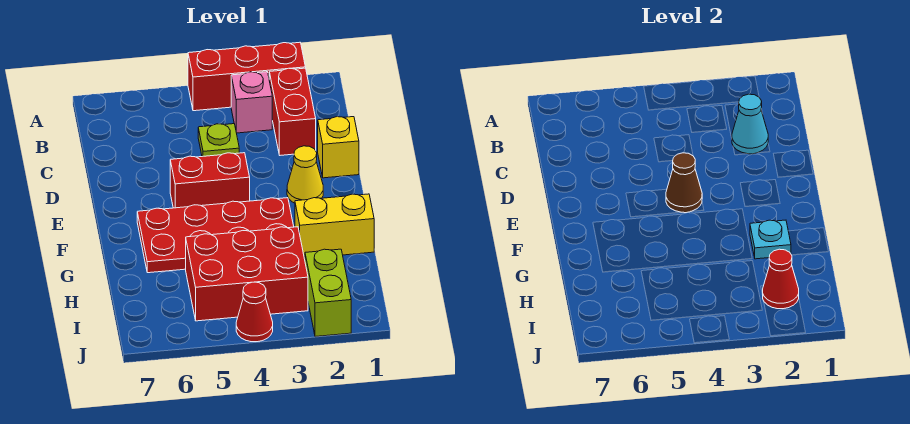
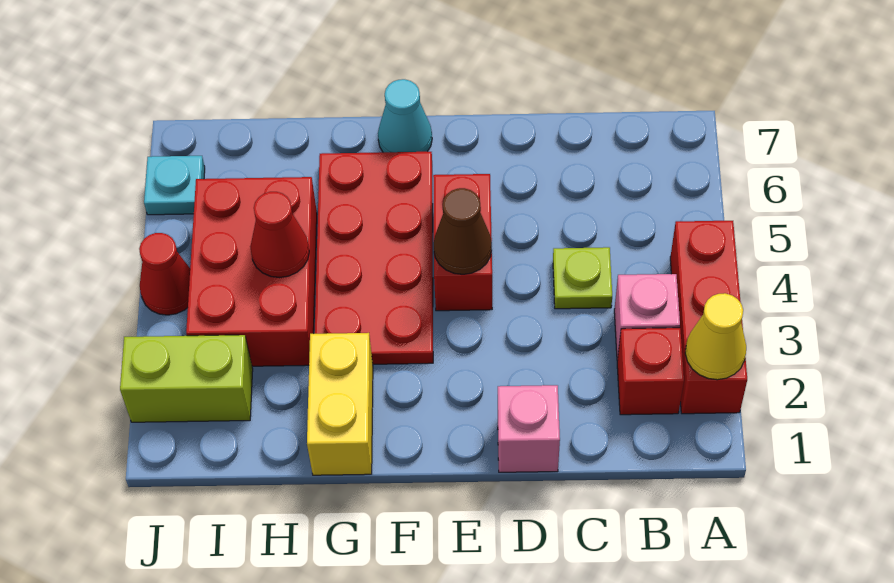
red 1x2 brick [269,68,316,155] -> red 1x1 brick [617,328,684,415]
cyan 1x1 cone [732,94,768,154] -> cyan 1x1 cone moved to [378,79,432,152]
yellow 1x1 brick [318,117,359,178] -> pink 1x1 brick [498,385,560,472]
yellow 1x1 cone [287,146,323,203] -> yellow 1x1 cone moved to [685,293,746,380]
cyan 1x1 plate [750,220,791,259] -> cyan 1x1 plate moved to [144,156,205,215]
red 1x1 cone [763,249,799,309] -> red 1x1 cone moved to [250,192,309,278]

